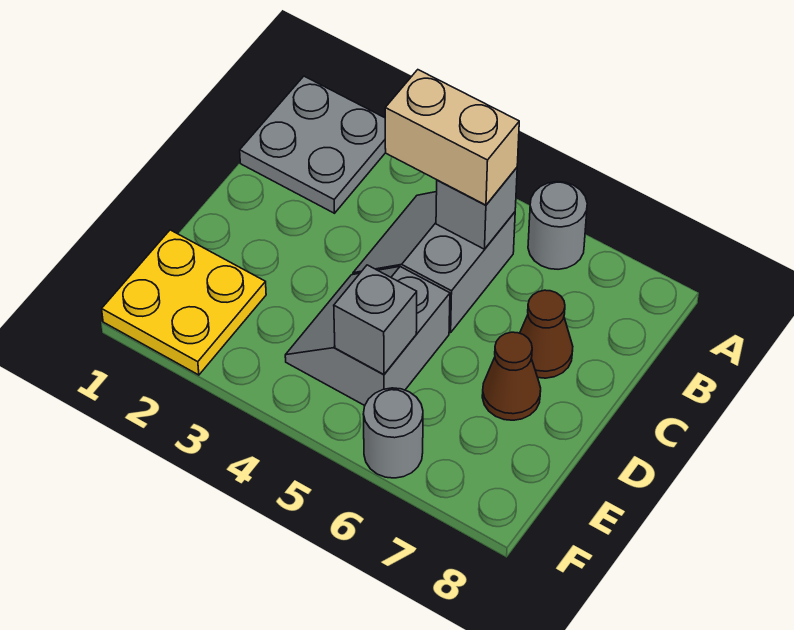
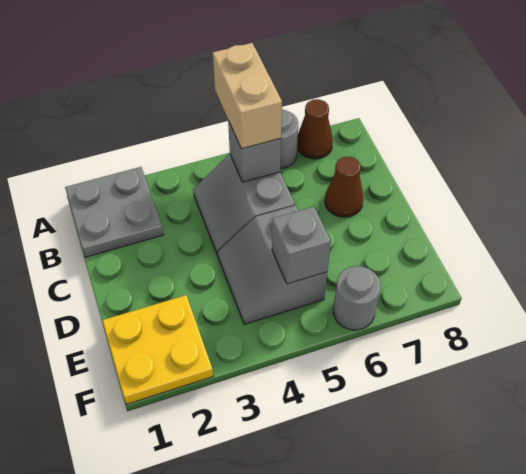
tan 1x2 brick [385,70,519,205] -> tan 1x2 brick turned to [213,43,282,149]
brown 1x1 cone [482,332,541,420] -> brown 1x1 cone moved to [297,99,333,159]

